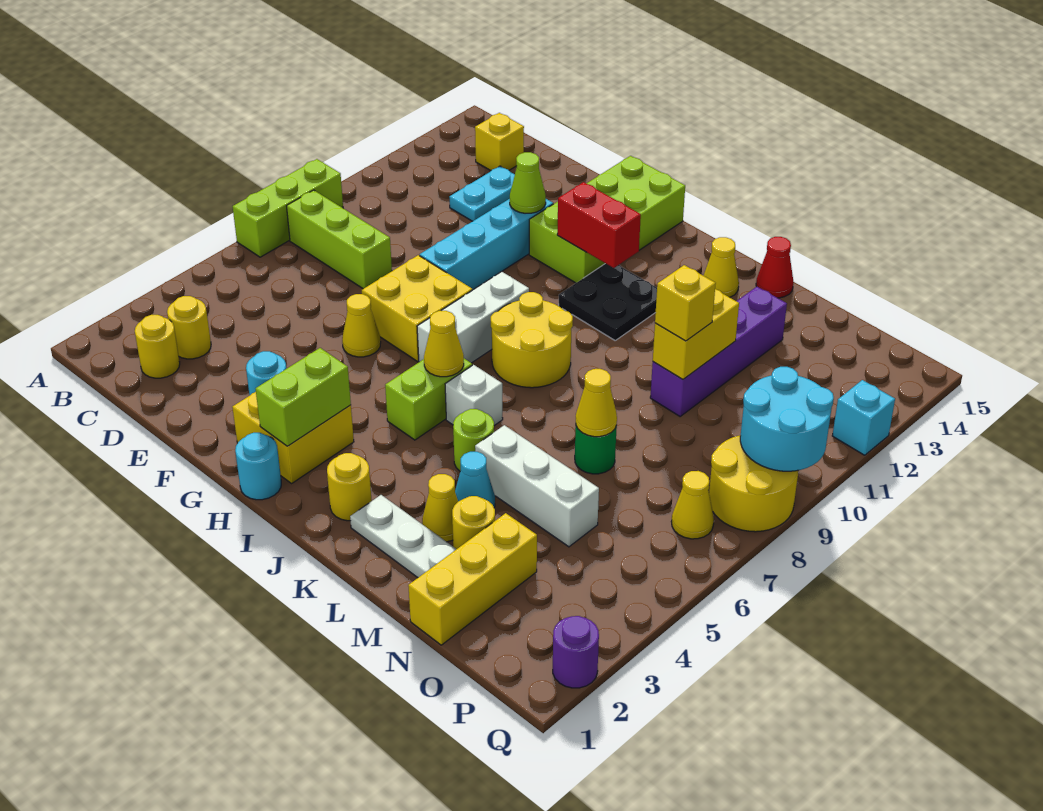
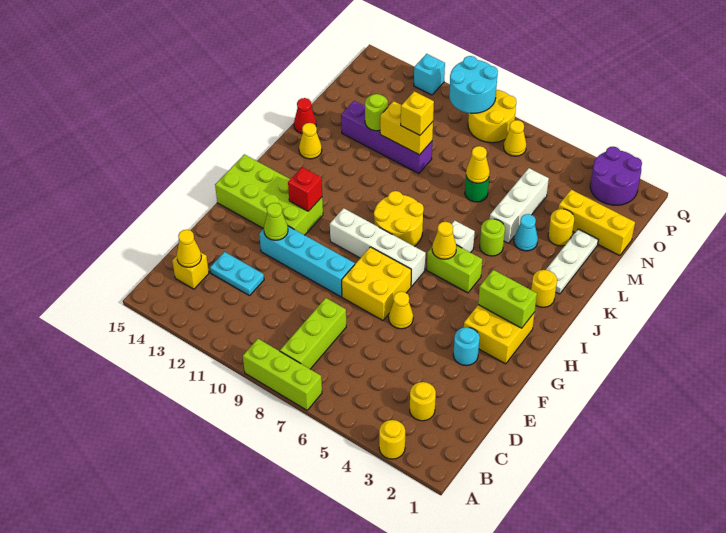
yellow 1x1 round brick [135,315,180,378] -> yellow 1x1 round brick moved to [379,420,405,459]
cyan 1x1 round brick [235,433,281,500] -> none
white 1x3 brick [417,272,529,363] -> white 1x4 brick [330,208,426,286]
red 1x2 brick [557,182,641,268] -> red 1x1 brick [288,167,322,211]
black 2x2 plate [559,263,657,340] -> none
yellow 1x1 cone [422,474,458,542] -> yellow 1x1 cone moved to [177,230,201,267]
none -> lime 1x1 round brick [365,94,388,131]
purple 1x1 round brick [553,616,599,688] -> purple 2x2 round brick [590,147,642,205]

